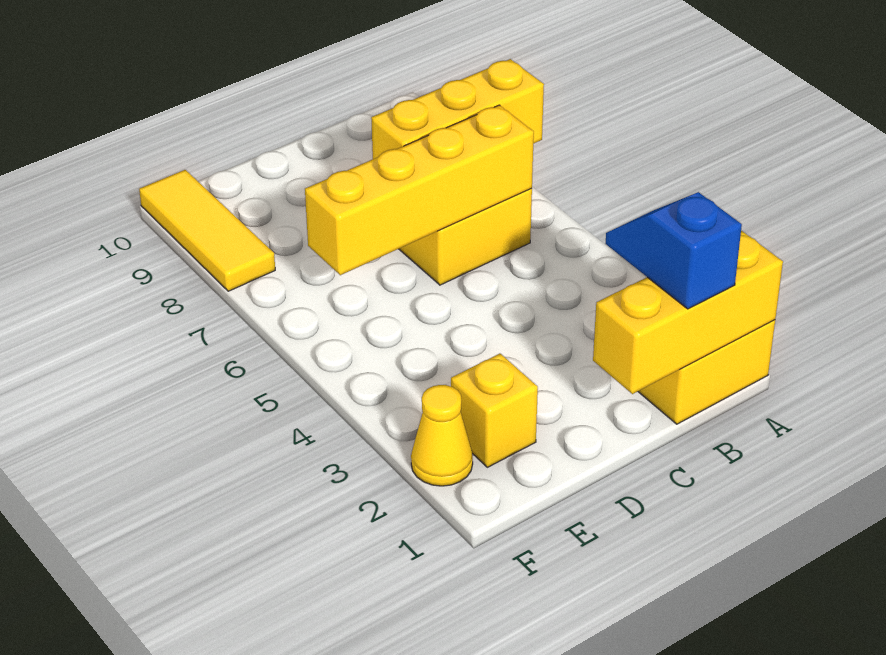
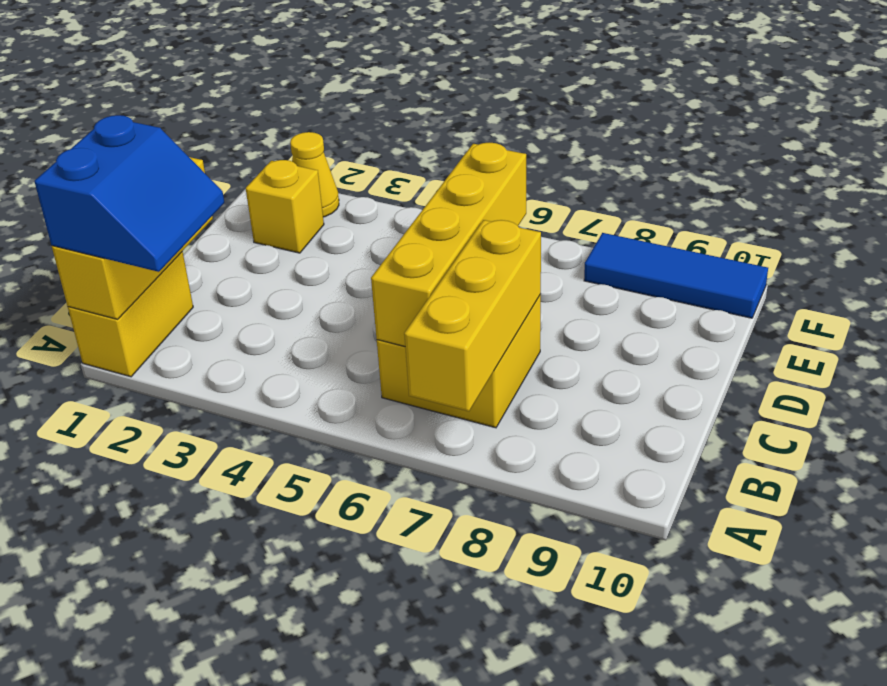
blue 1x2 slope [606,192,742,309] -> blue 2x2 slope [34,115,224,272]
yellow 1x3 tile [139,170,275,291] -> blue 1x3 tile [584,233,768,318]

